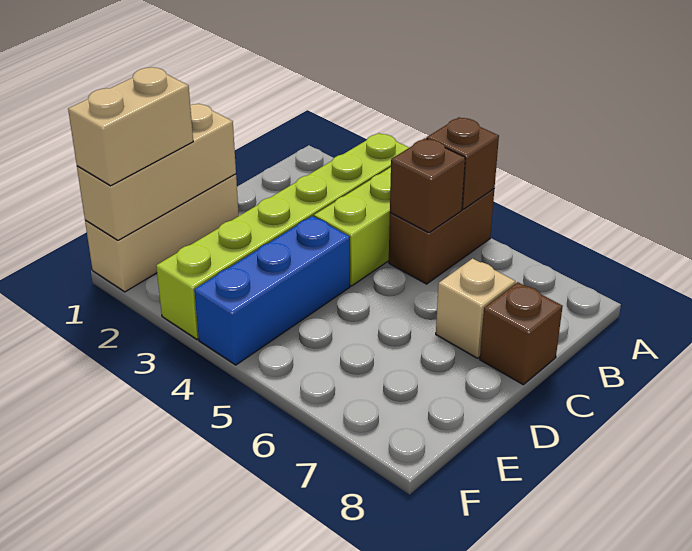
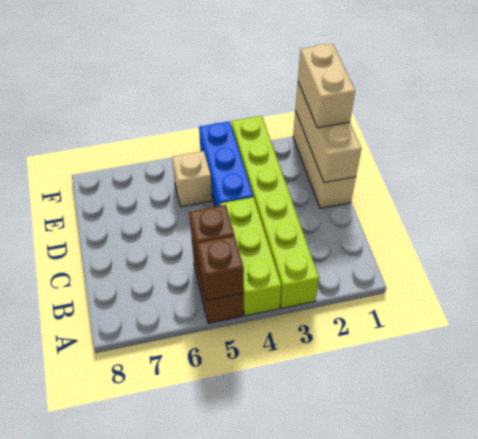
tan 1x1 brick [436,258,515,358] -> tan 1x1 brick moved to [172,151,212,207]
brown 1x1 brick [480,282,563,385] -> none

